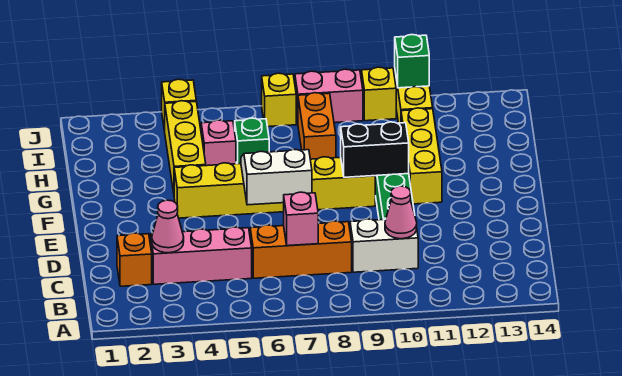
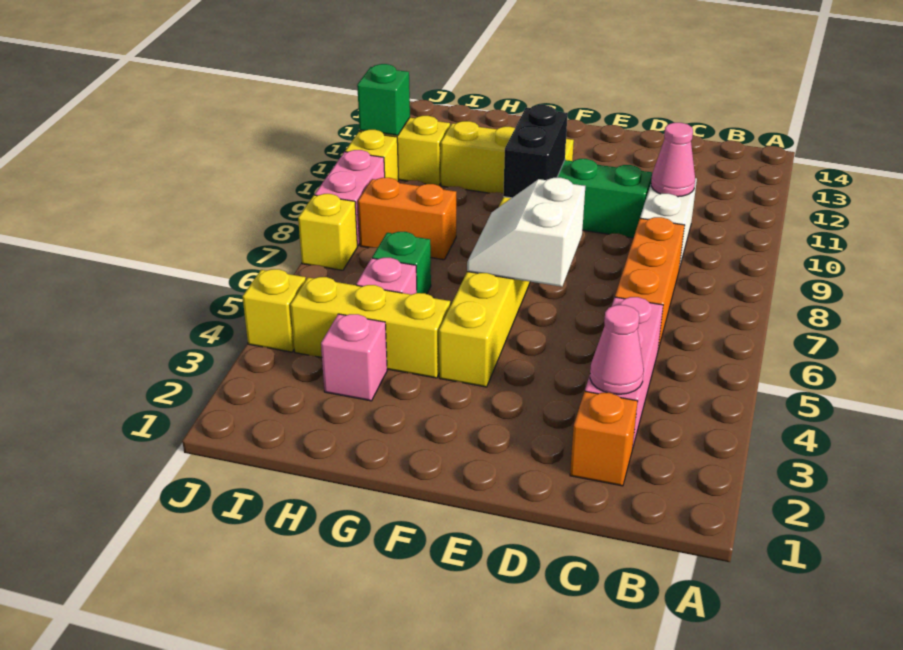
pink 1x1 brick [284,192,318,246] -> pink 1x1 brick moved to [321,314,387,401]

